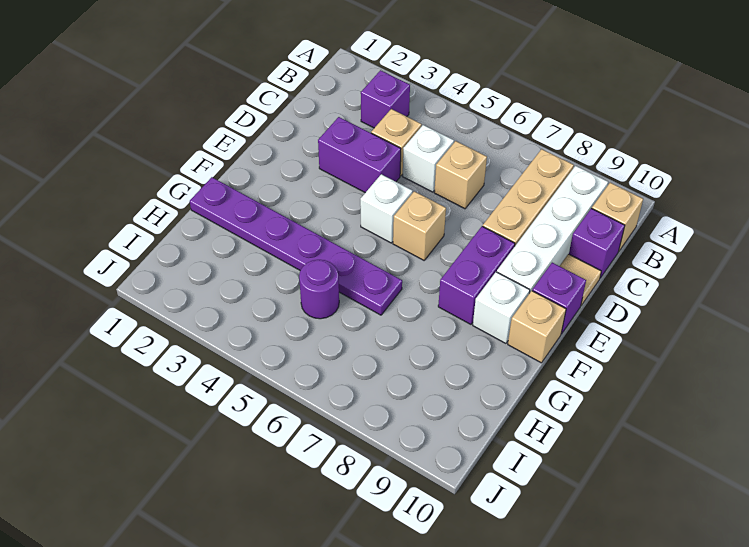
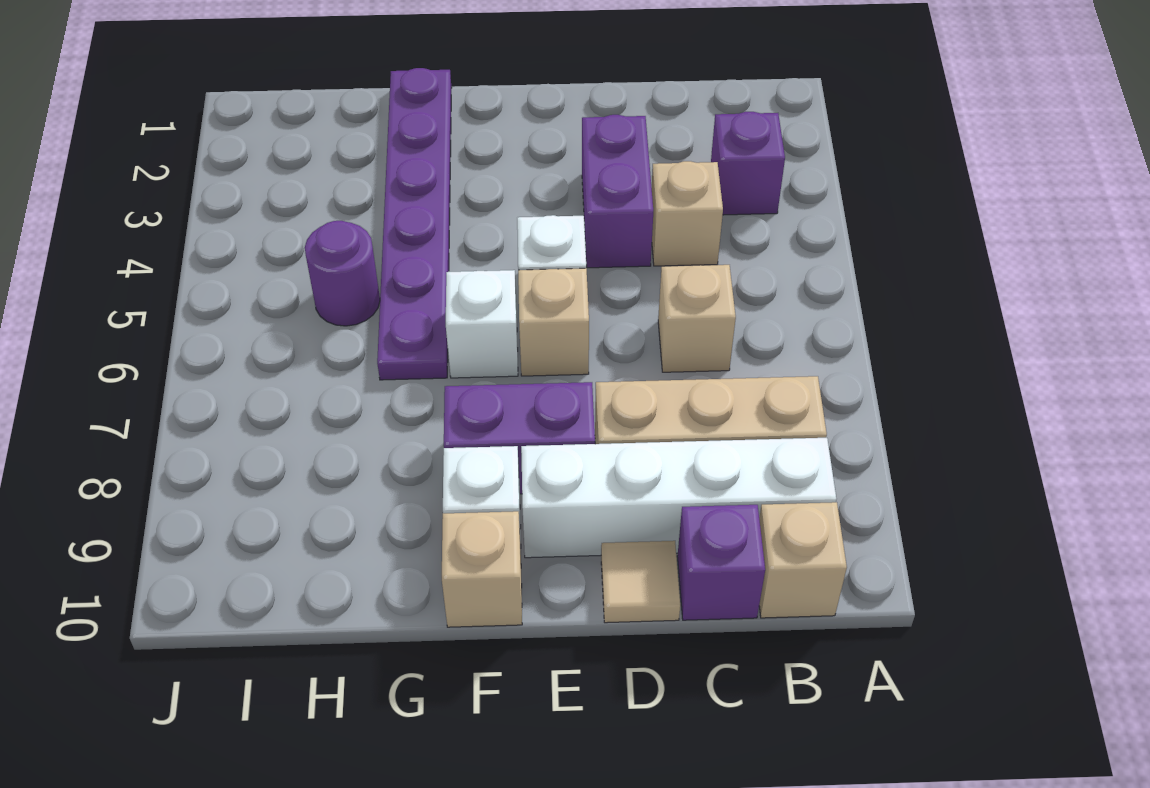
white 1x1 brick [403,125,454,192] -> white 1x1 brick moved to [446,270,518,378]
purple 1x1 brick [532,263,586,334] -> none

